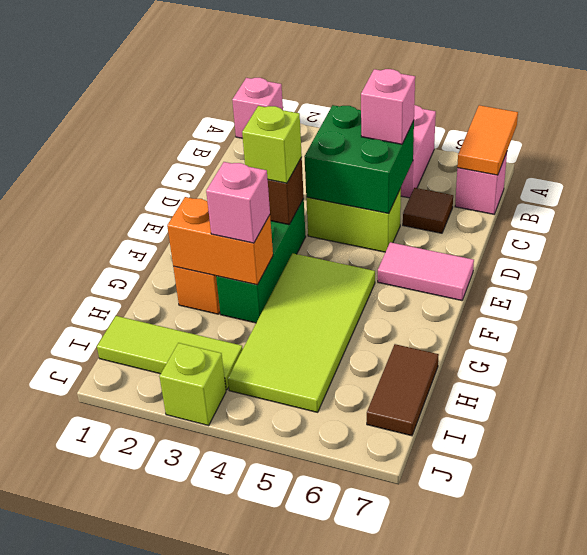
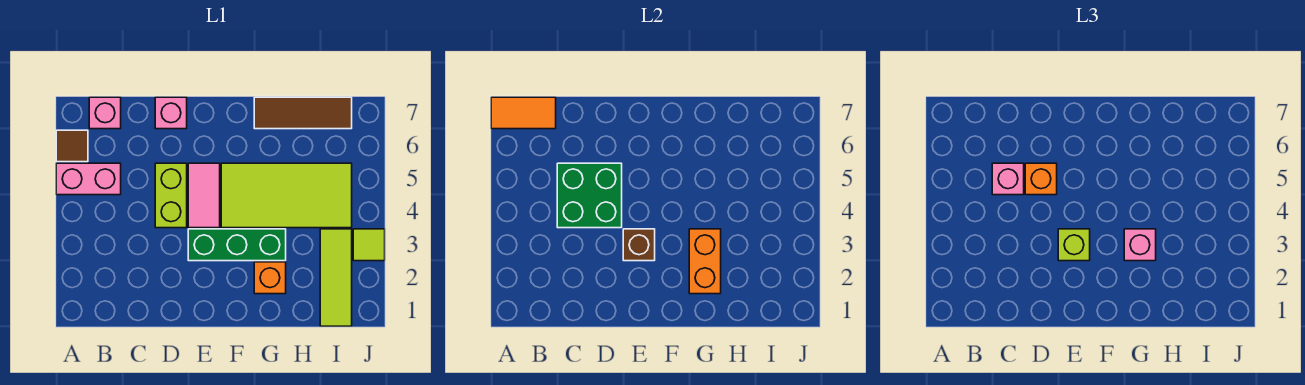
pink 1x1 brick [232,78,283,138] -> pink 1x1 brick moved to [155,97,187,129]
brown 1x1 tile [403,188,453,233] -> brown 1x1 tile moved to [56,130,88,162]
none -> orange 1x1 brick [1025,163,1057,195]
pink 1x2 tile [378,242,474,301] -> pink 1x2 tile moved to [188,163,220,228]
brown 1x2 tile [367,344,439,436] -> brown 1x3 tile [254,97,352,129]
lime 1x1 brick [159,343,226,426] -> lime 1x1 tile [353,229,385,261]

